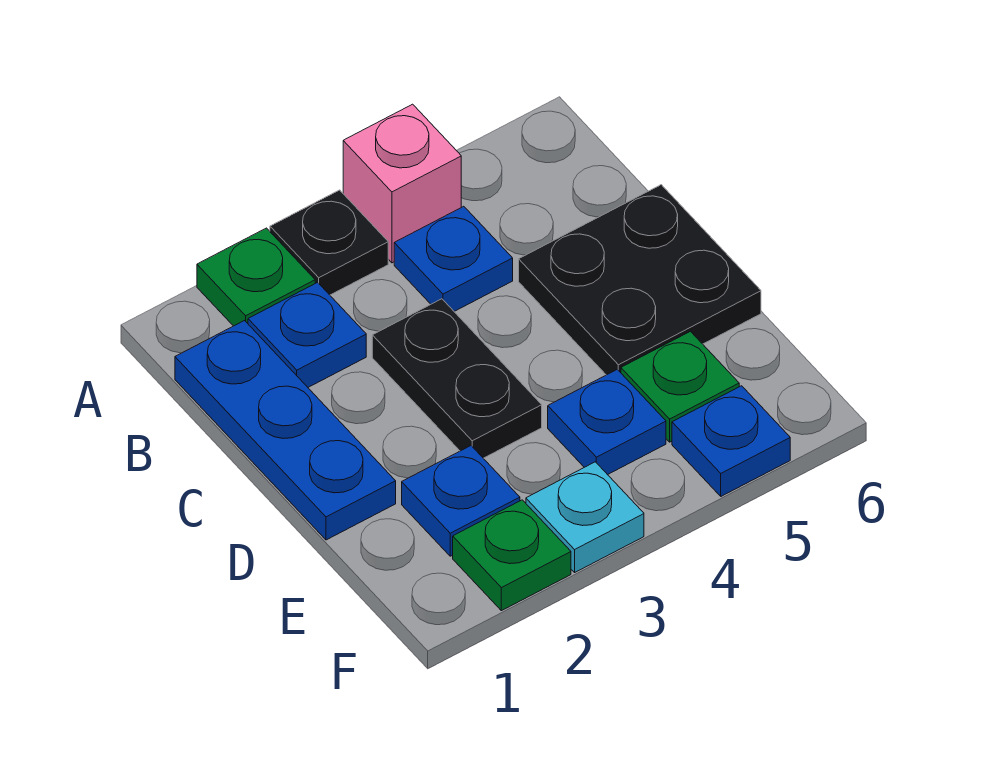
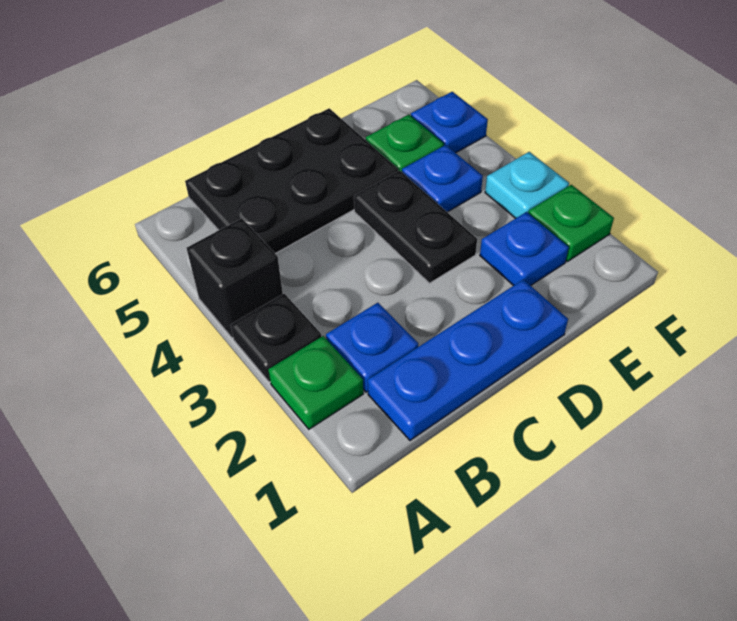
pink 1x1 brick [343,104,461,263] -> black 1x1 brick [187,218,283,338]
blue 1x1 plate [394,206,513,311] -> none
black 1x2 plate [372,299,542,458] -> black 1x2 plate turned to [354,170,477,283]
black 2x2 plate [519,185,761,375] -> black 2x3 plate [185,108,398,254]

